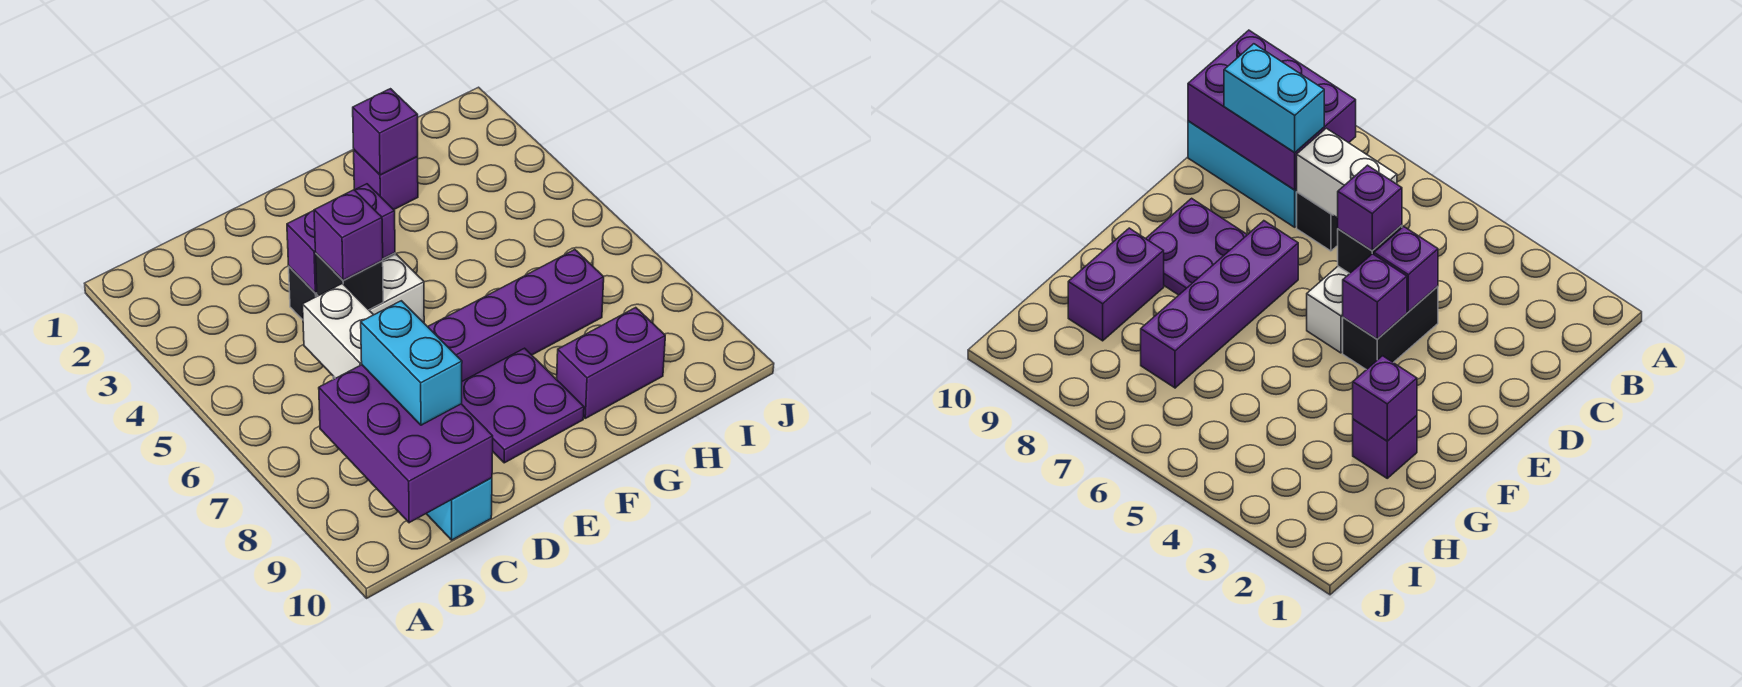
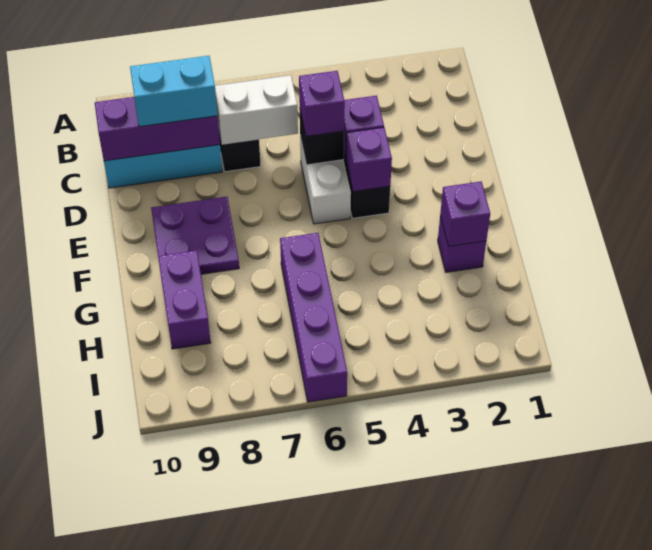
purple 2x3 brick [319,365,493,523] -> purple 1x3 brick [95,97,220,161]
purple 1x4 brick [428,250,604,381] -> purple 1x4 brick moved to [280,233,347,402]

